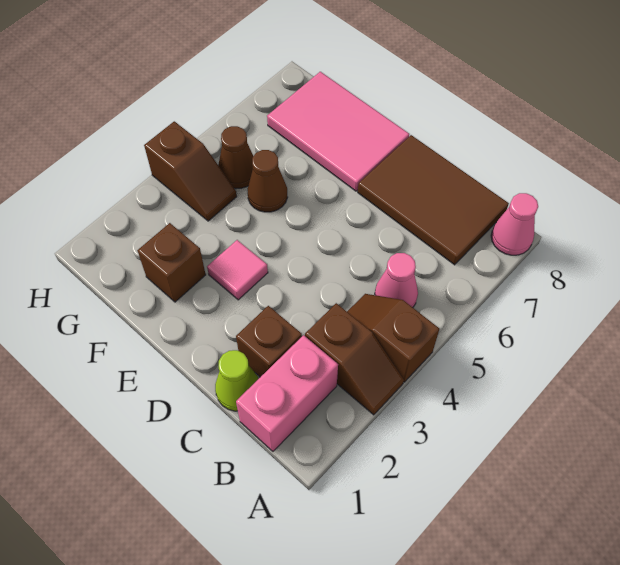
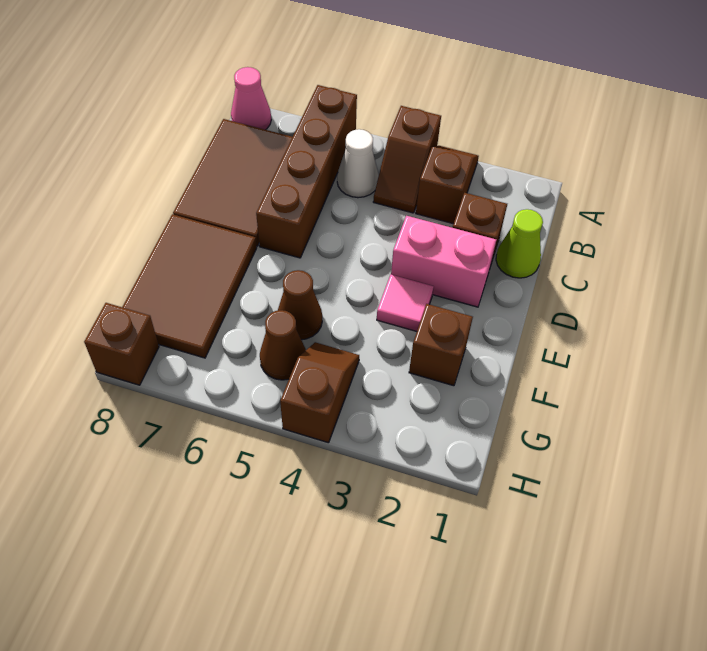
none -> brown 1x4 brick [256,85,357,258]
pink 1x2 brick [236,335,338,451] -> pink 1x2 brick moved to [391,216,497,307]
pink 1x1 cone [375,253,418,307] -> white 1x1 cone [337,129,379,198]
pink 2x3 tile [267,72,409,191] -> brown 2x3 tile [123,214,257,358]
none -> brown 1x1 brick [84,303,159,385]

